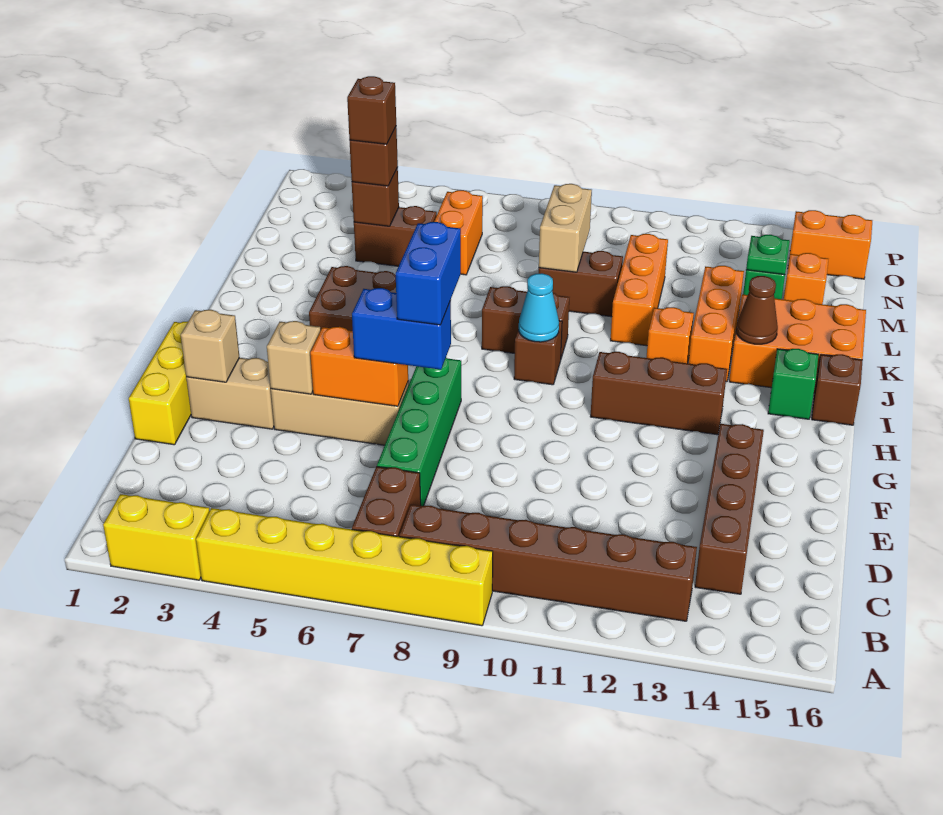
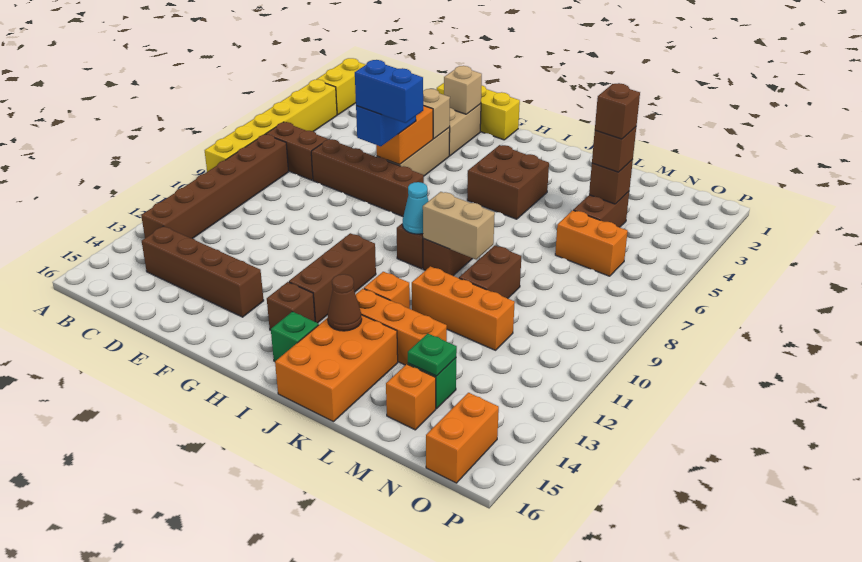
green 1x4 brick [377,358,461,506] -> brown 1x4 brick [311,139,424,216]
brown 1x1 brick [812,354,863,425] -> brown 1x1 brick moved to [267,282,315,330]
tan 1x2 brick [539,184,592,272] -> tan 1x2 brick moved to [423,192,495,259]

